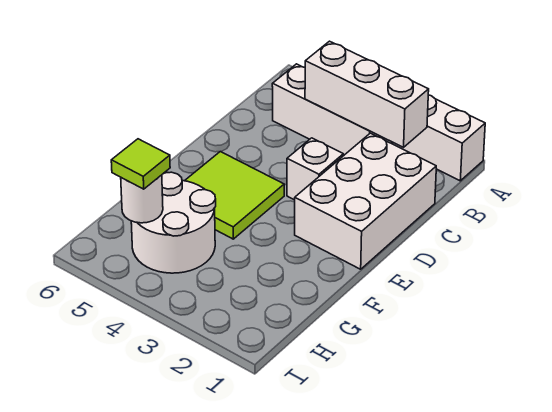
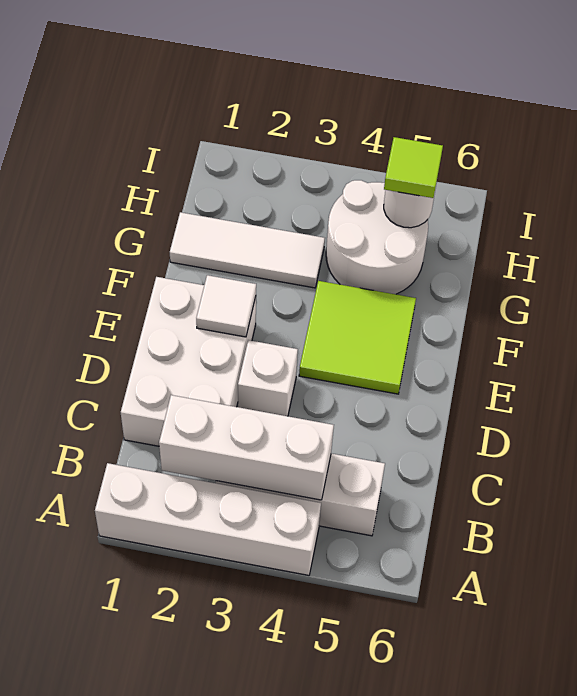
none -> white 1x1 tile [196,275,256,337]
none -> white 1x3 tile [170,212,325,288]

